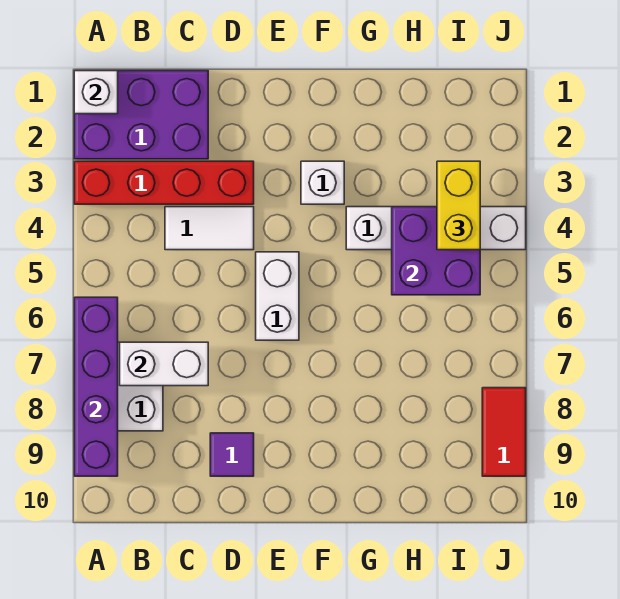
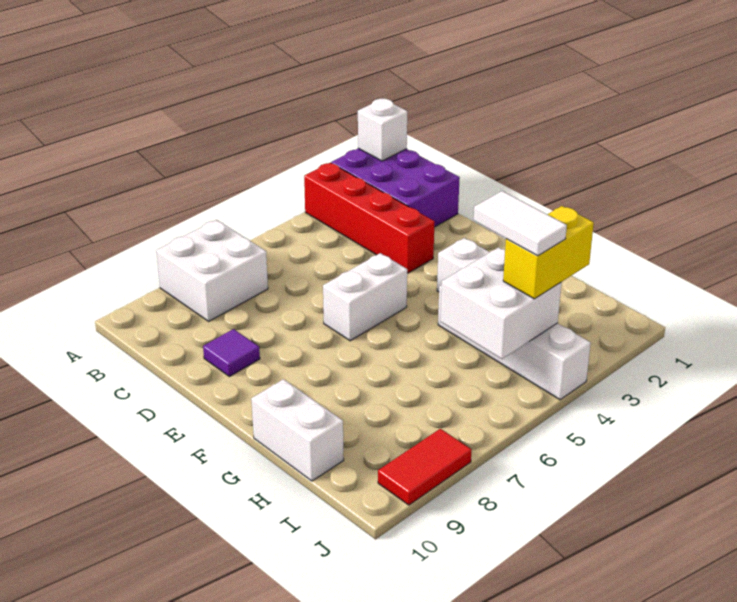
purple 1x4 brick [74,297,118,476] -> none
white 1x2 brick [120,342,208,386] -> white 1x2 brick moved to [251,379,344,481]
white 1x2 tile [165,207,254,250] -> white 1x2 tile moved to [474,191,567,256]
purple 2x2 brick [392,207,480,295] -> white 2x2 brick [440,247,561,359]

